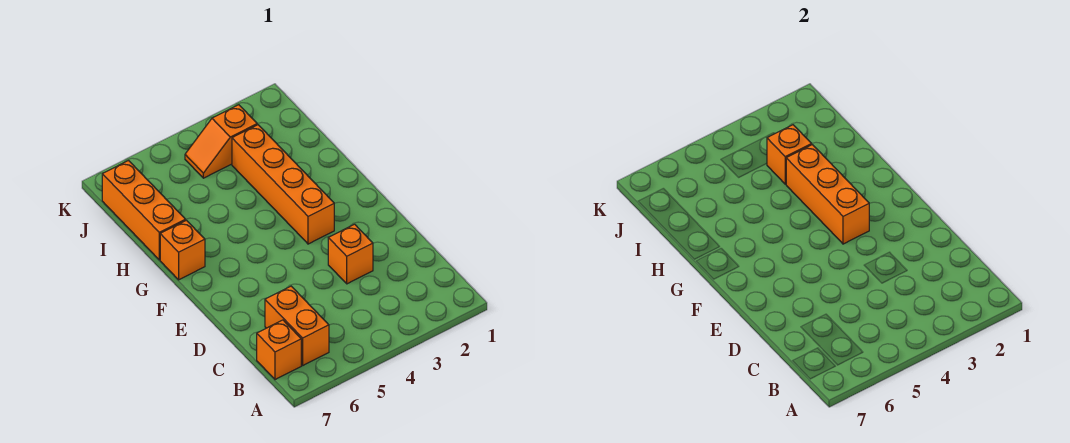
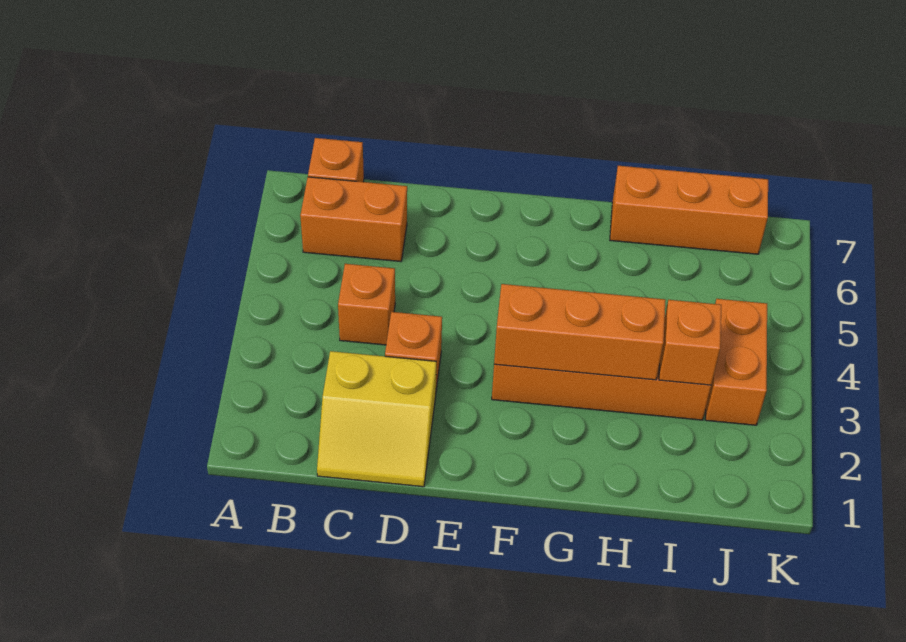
none -> yellow 2x2 slope [317,351,436,487]
orange 1x1 brick [160,220,205,280] -> orange 1x1 brick moved to [338,264,395,345]
orange 1x2 slope [185,105,257,178] -> orange 1x2 brick [705,299,767,425]

